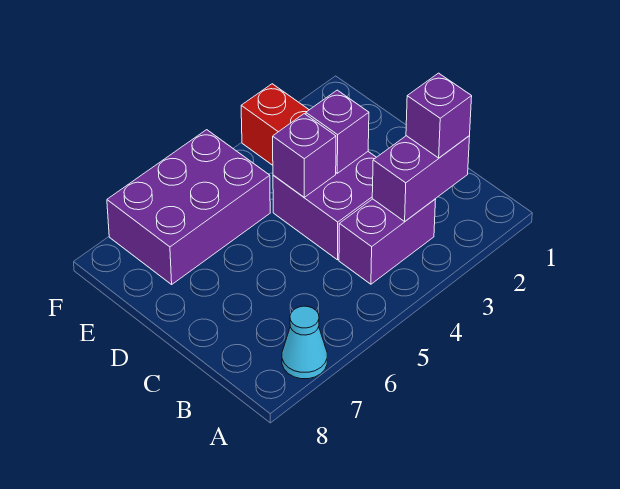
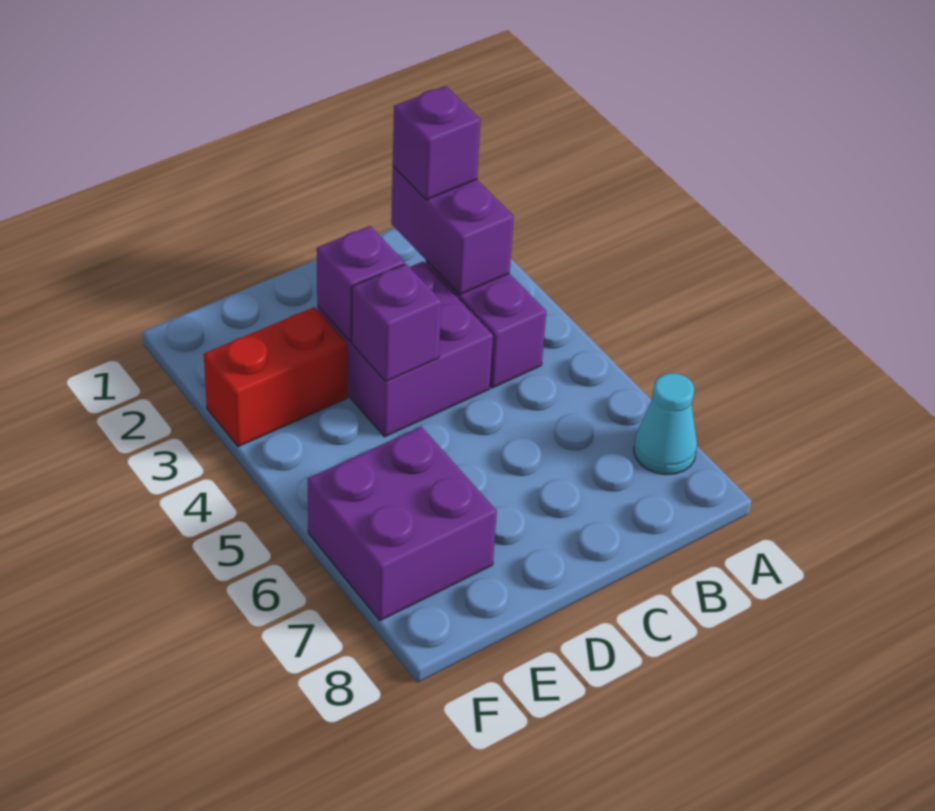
purple 2x3 brick [107,130,270,284] -> purple 2x2 brick [308,427,497,620]

